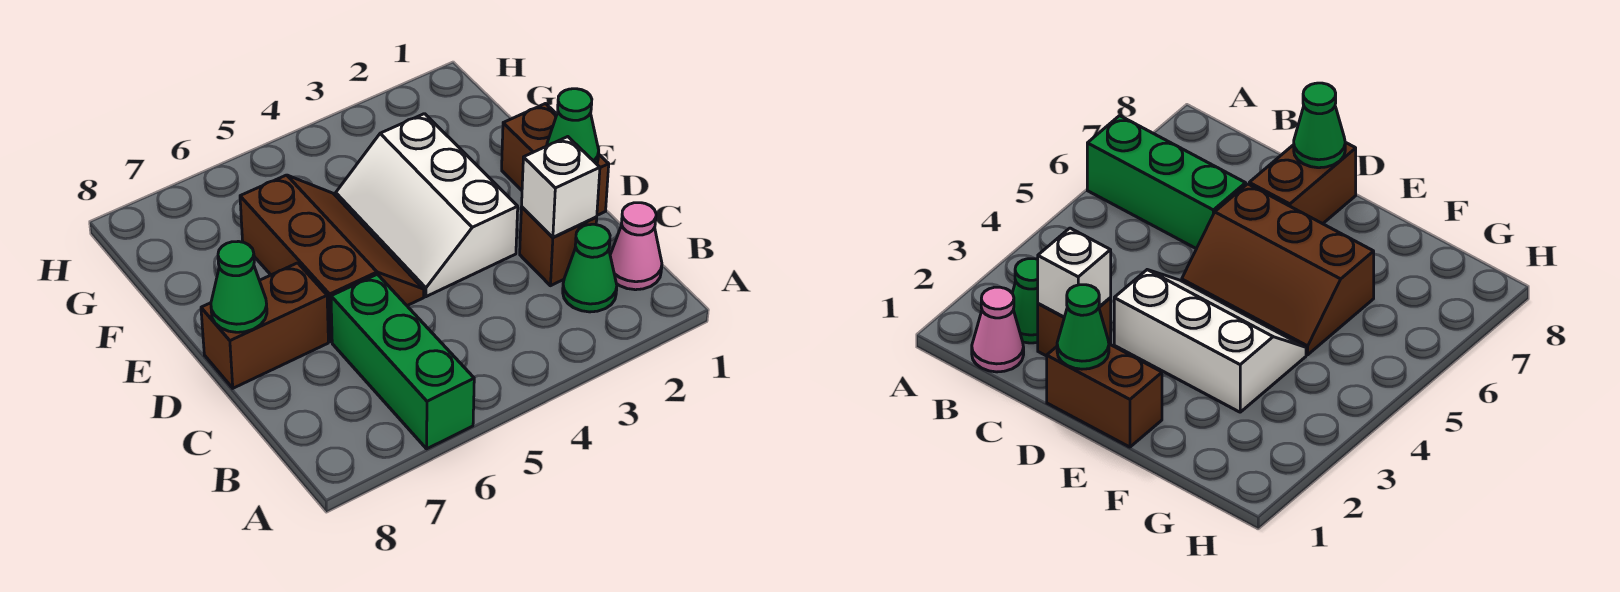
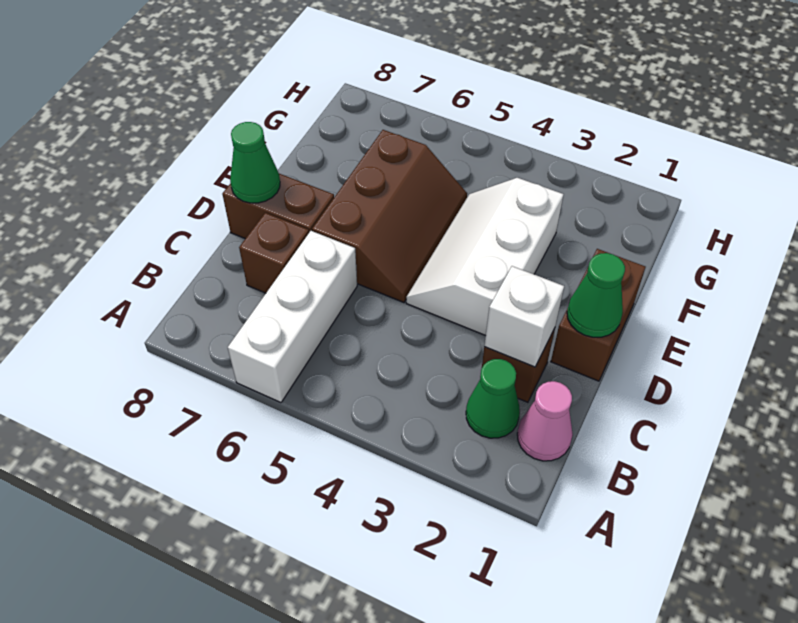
green 1x3 brick [331,274,474,449] -> white 1x3 brick [228,231,357,403]
none -> brown 1x1 brick [239,213,309,293]

